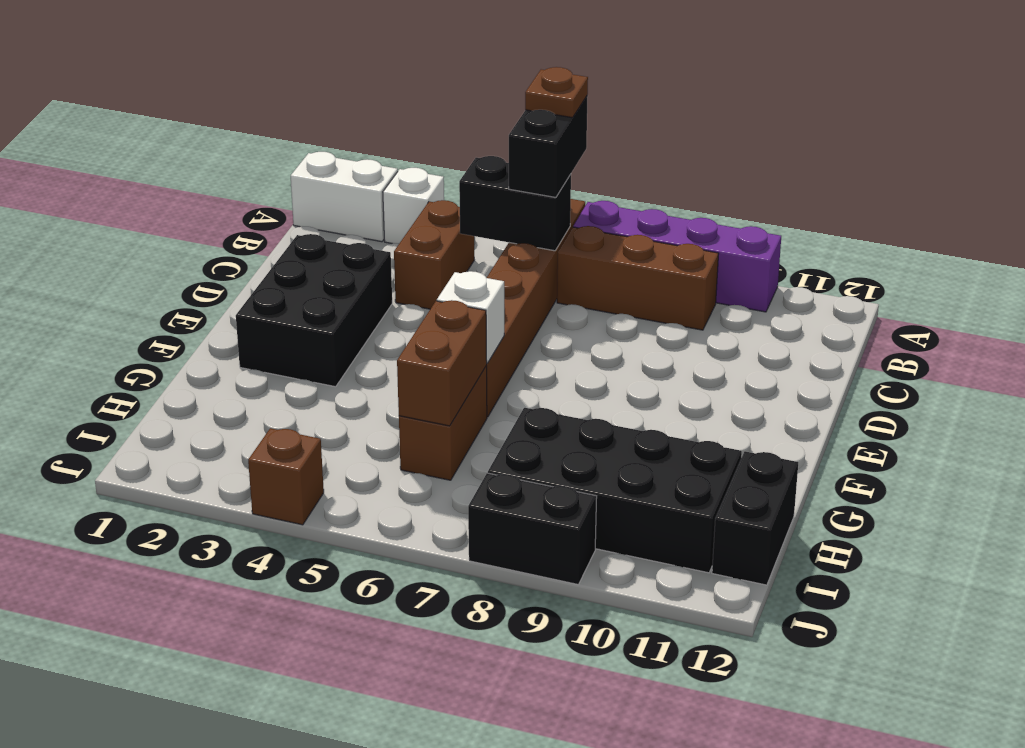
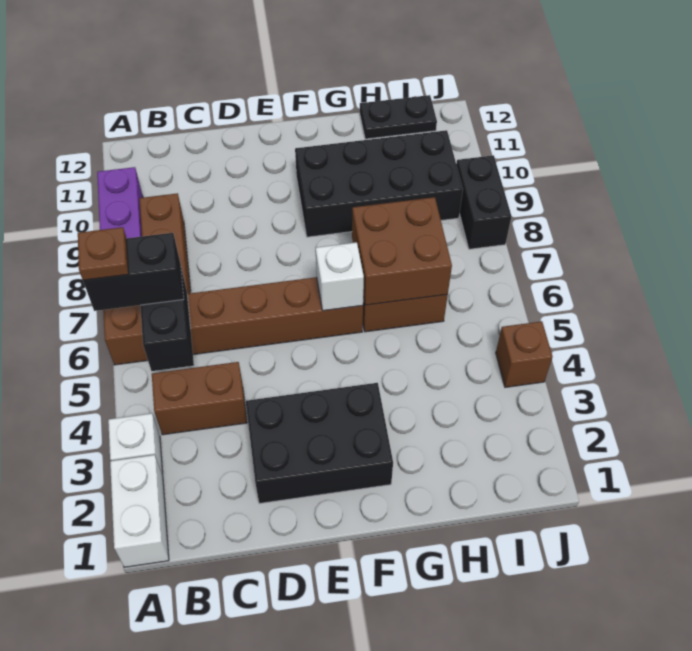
brown 1x2 brick [397,300,487,426] -> brown 2x2 brick [352,197,452,305]
black 2x4 brick [488,408,742,573] -> black 2x4 brick turned to [295,130,463,237]
black 1x2 brick [712,451,798,585] -> black 1x2 plate [360,95,437,139]

